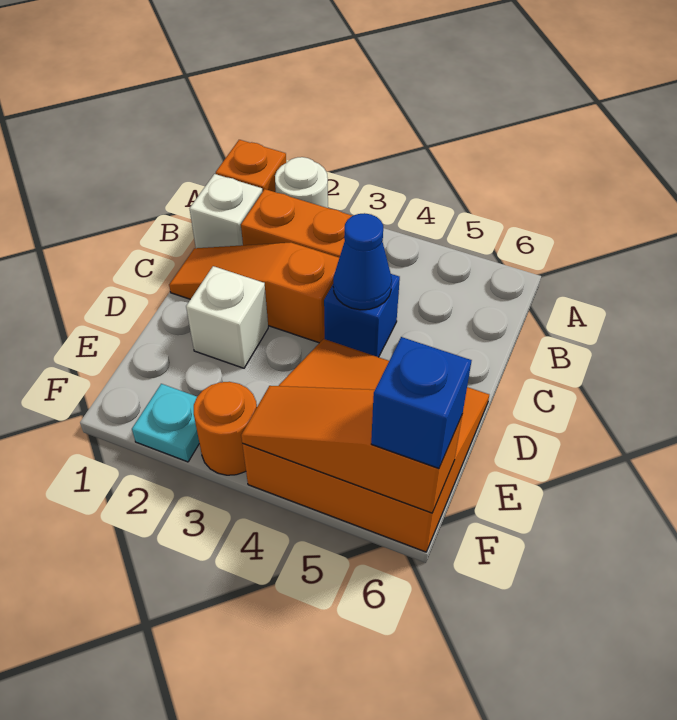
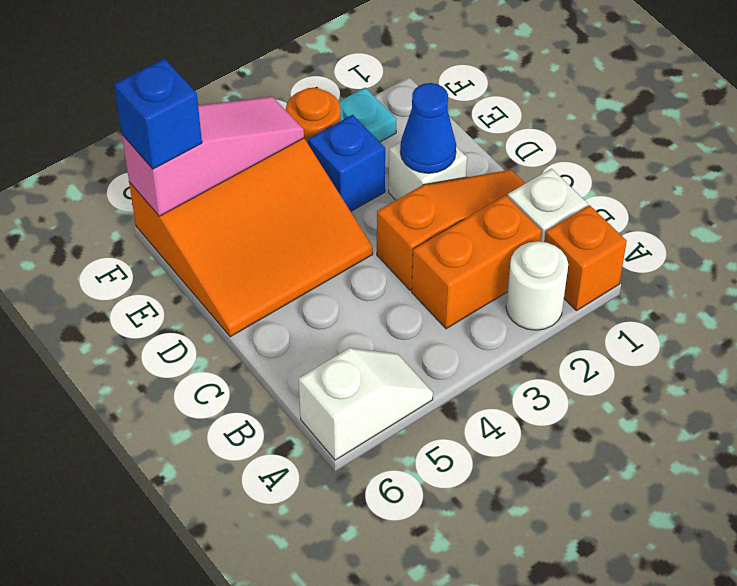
none -> white 1x2 slope [299,348,433,460]
blue 1x1 brick [324,274,400,357] -> blue 1x1 brick moved to [308,115,385,211]
blue 1x1 cone [333,213,392,310] -> blue 1x1 cone moved to [400,83,456,173]
orange 1x3 slope [241,386,462,513] -> pink 1x3 slope [122,96,304,216]

